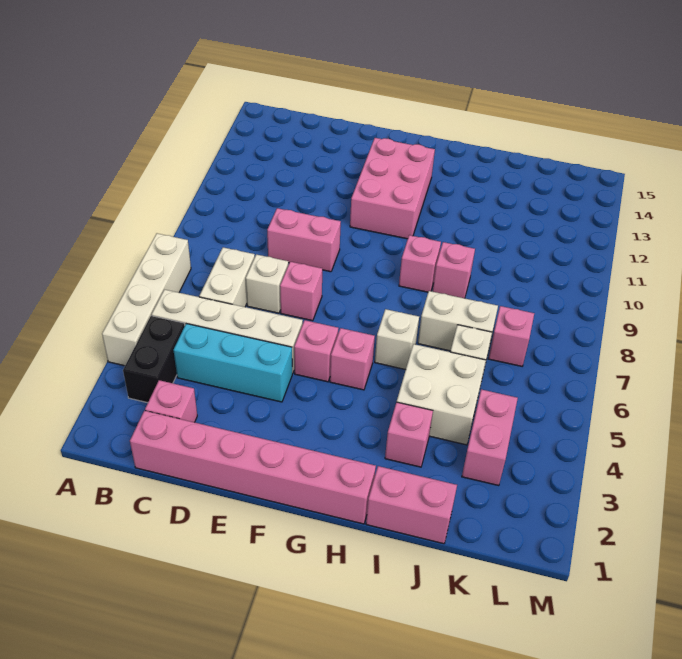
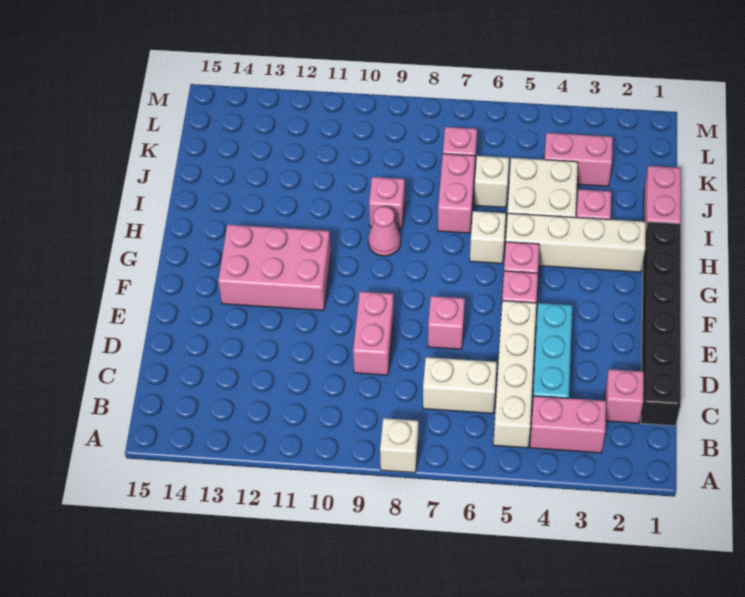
white 1x4 brick [102,233,191,366] -> white 1x4 brick moved to [504,213,646,272]
black 1x2 brick [123,316,185,403] -> pink 1x2 brick [530,396,606,453]
pink 1x6 brick [130,411,376,524] -> black 1x6 brick [641,222,681,426]
white 1x1 brick [246,254,288,313] -> white 1x1 brick moved to [380,418,418,473]
pink 1x1 brick [399,235,441,292] -> pink 1x1 cone [368,207,401,256]
white 1x2 brick [418,291,498,351] -> pink 1x2 brick [438,154,475,233]

